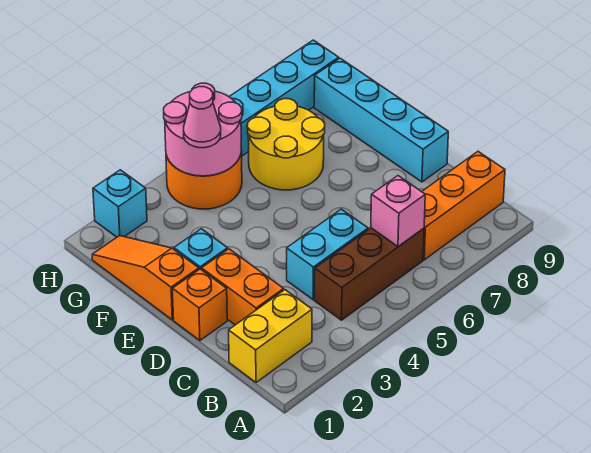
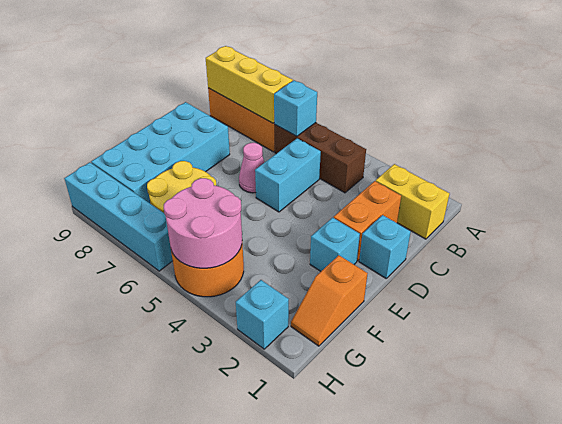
pink 1x1 brick [371,176,425,246] -> cyan 1x1 brick [274,80,317,136]
none -> yellow 1x3 brick [206,46,293,123]
cyan 1x2 brick [287,209,368,300] -> cyan 1x2 brick turned to [255,138,321,212]
orange 1x1 brick [173,269,227,340] -> cyan 1x1 brick [359,215,411,278]
cyan 1x4 brick [314,58,448,182] -> cyan 2x4 brick [91,102,230,203]
orange 1x3 slope [92,236,199,320] -> orange 1x2 slope [291,255,368,346]
pink 1x1 cone [184,87,221,148] -> pink 1x1 cone moved to [239,143,264,193]

